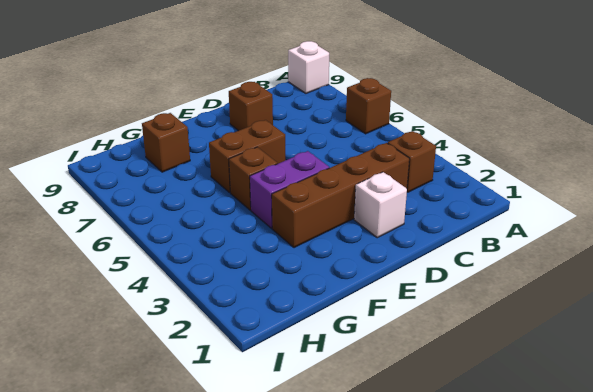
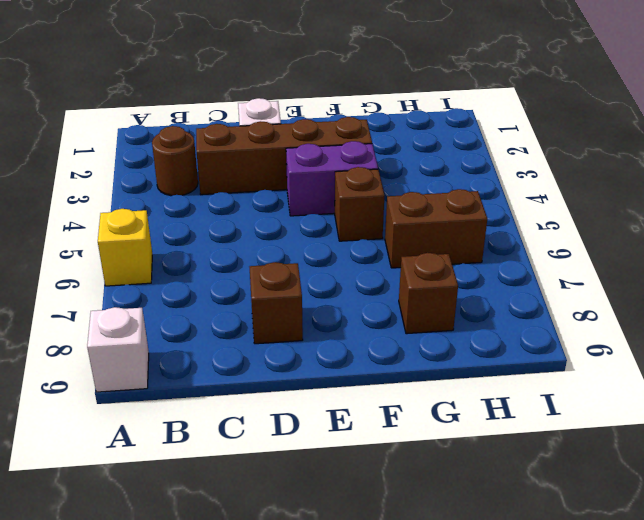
brown 1x1 brick [346,78,391,134] -> yellow 1x1 brick [98,209,152,286]
brown 1x1 brick [388,131,436,192] -> brown 1x1 round brick [152,126,198,196]
brown 1x2 brick [209,120,285,192] -> brown 1x2 brick moved to [385,189,487,268]

